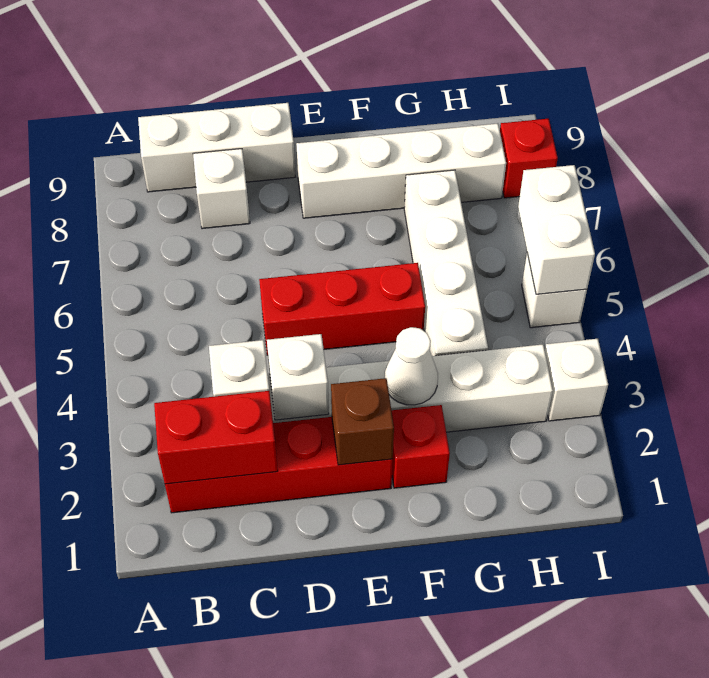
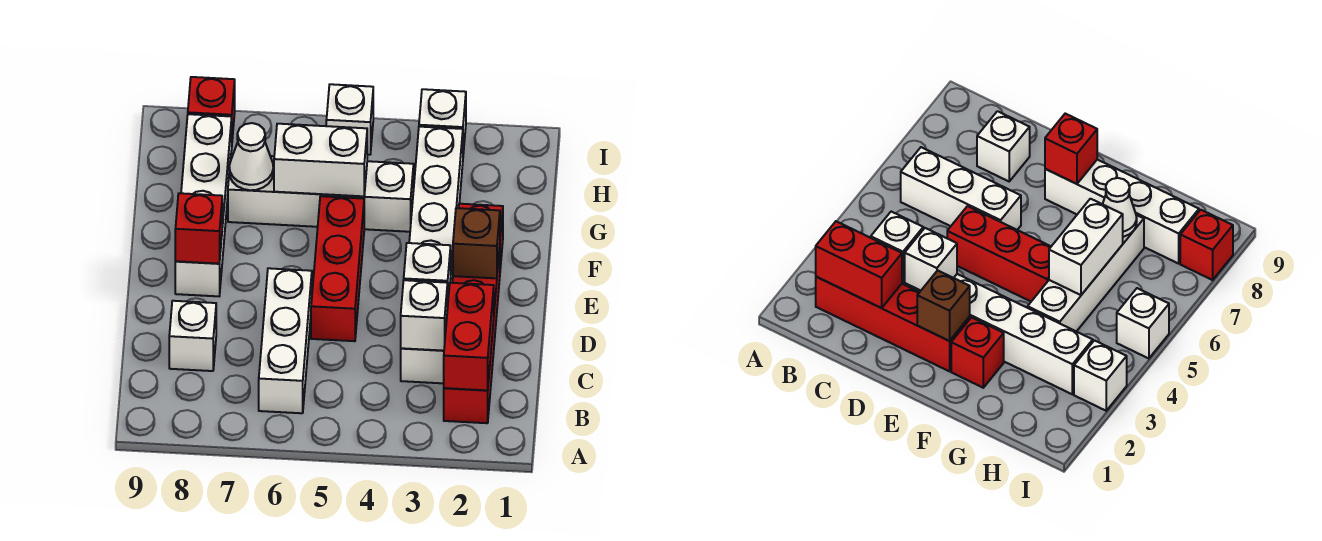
white 1x3 brick [138,103,295,192] -> white 1x3 brick moved to [259,268,312,413]
none -> red 1x1 brick [175,193,222,264]
white 1x1 cone [385,327,438,405] -> white 1x1 cone moved to [229,123,273,190]
white 1x2 brick [518,165,595,294] -> white 1x2 brick moved to [274,124,367,196]

